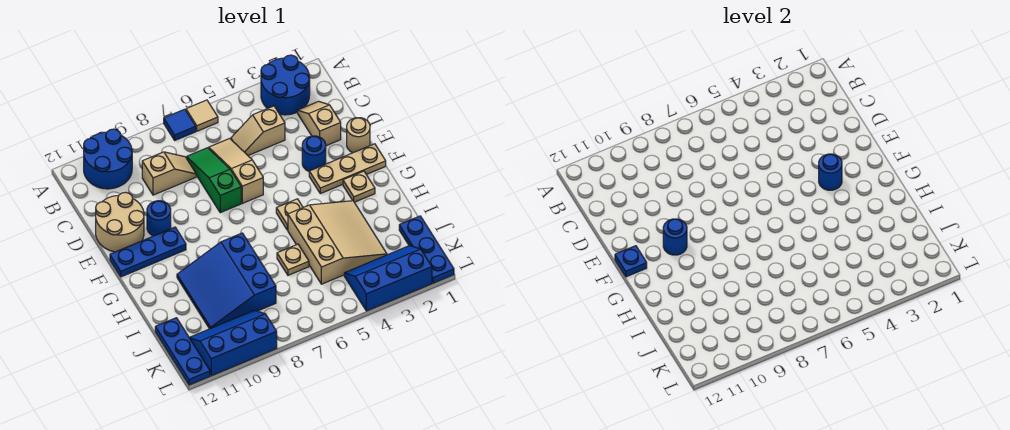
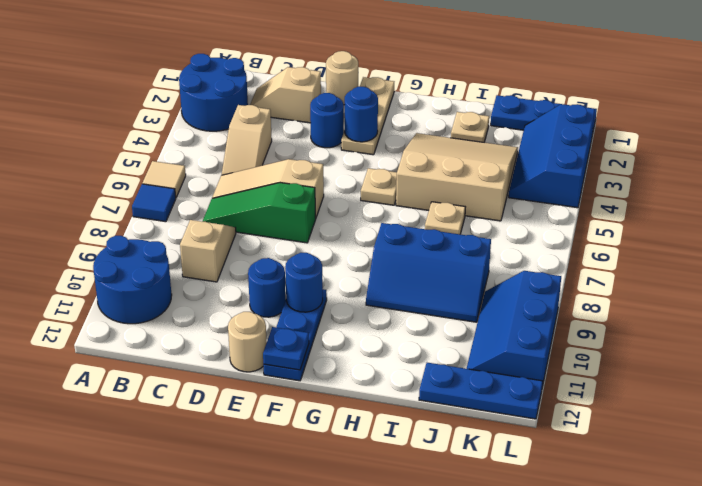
tan 2x2 round brick [96,192,144,252] -> tan 1x1 round brick [228,312,267,372]
tan 1x1 plate [343,171,375,202] -> tan 1x1 plate moved to [451,112,489,142]
blue 3x3 slope [177,233,276,329] -> blue 2x3 slope [366,223,491,322]

